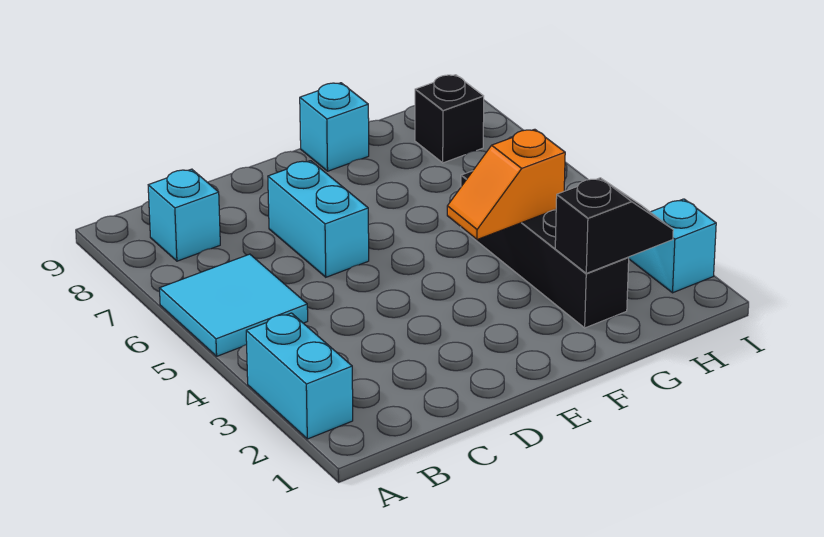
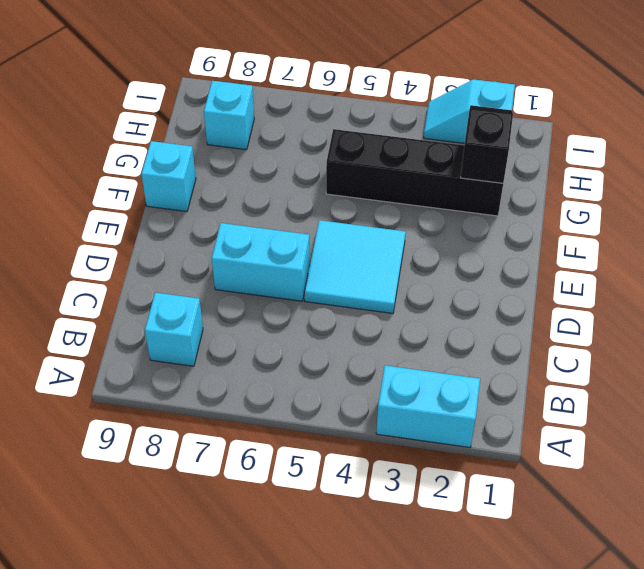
cyan 2x2 tile [159,254,308,356] -> cyan 2x2 tile moved to [305,220,406,313]
orange 1x2 slope [447,129,565,240] -> none
black 1x1 brick [415,75,484,163] -> cyan 1x1 brick [204,81,254,150]

